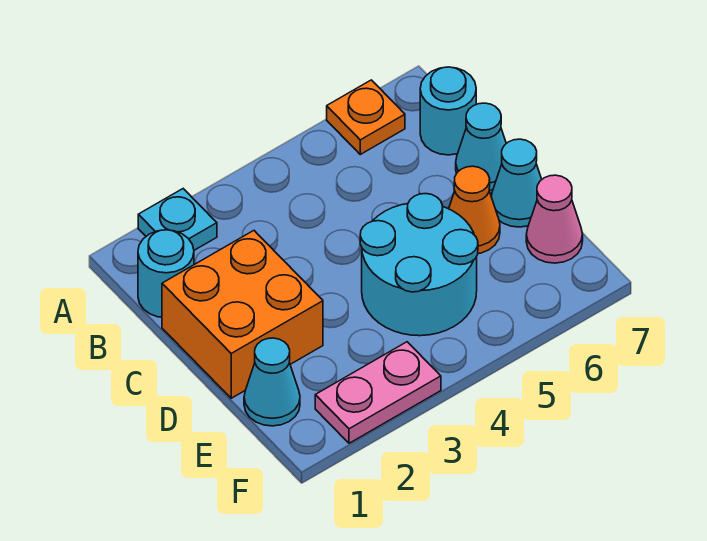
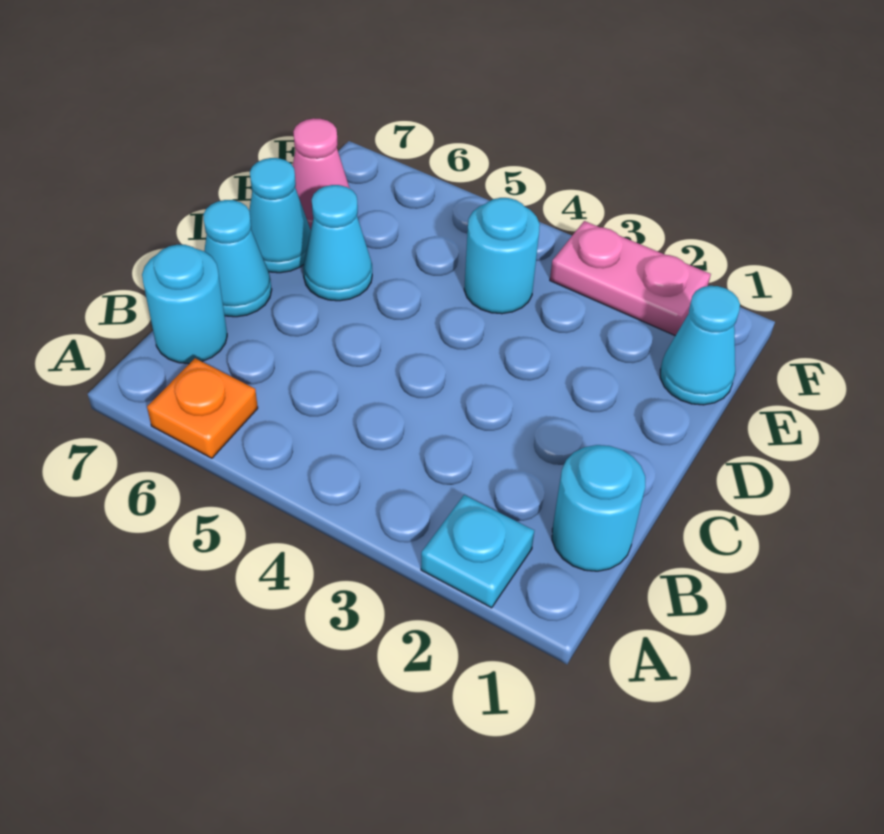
orange 2x2 brick [162,231,323,398] -> none
cyan 2x2 round brick [360,194,478,336] -> cyan 1x1 round brick [464,198,540,314]
orange 1x1 cone [449,166,500,253] -> cyan 1x1 cone [303,185,372,301]

